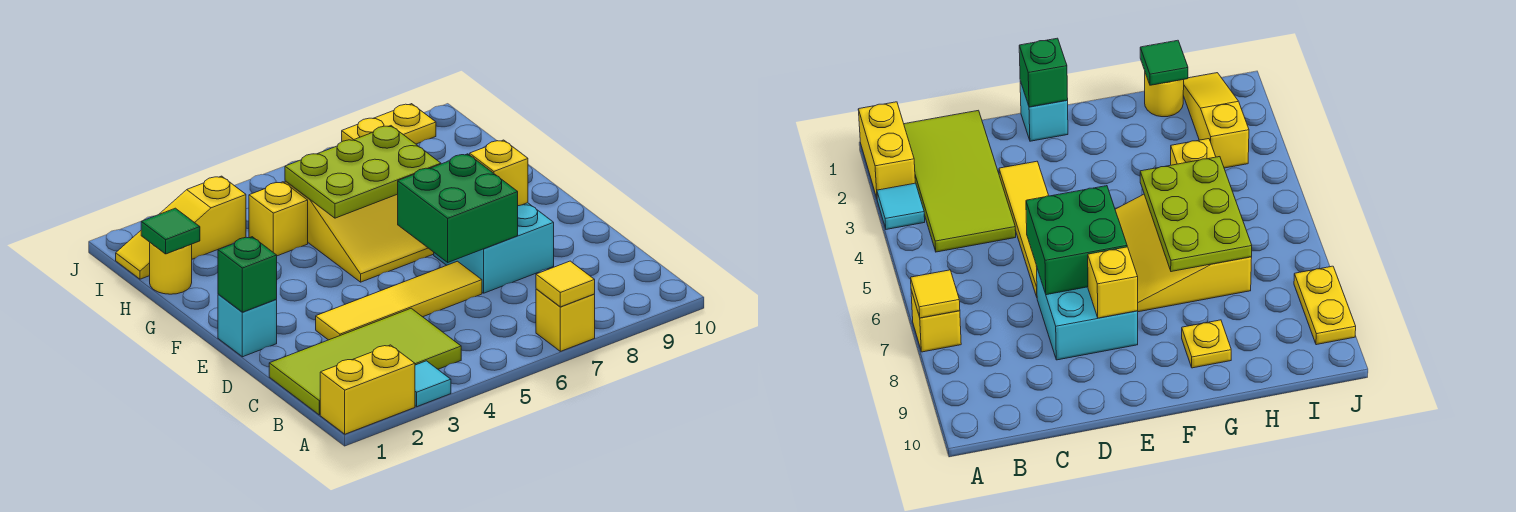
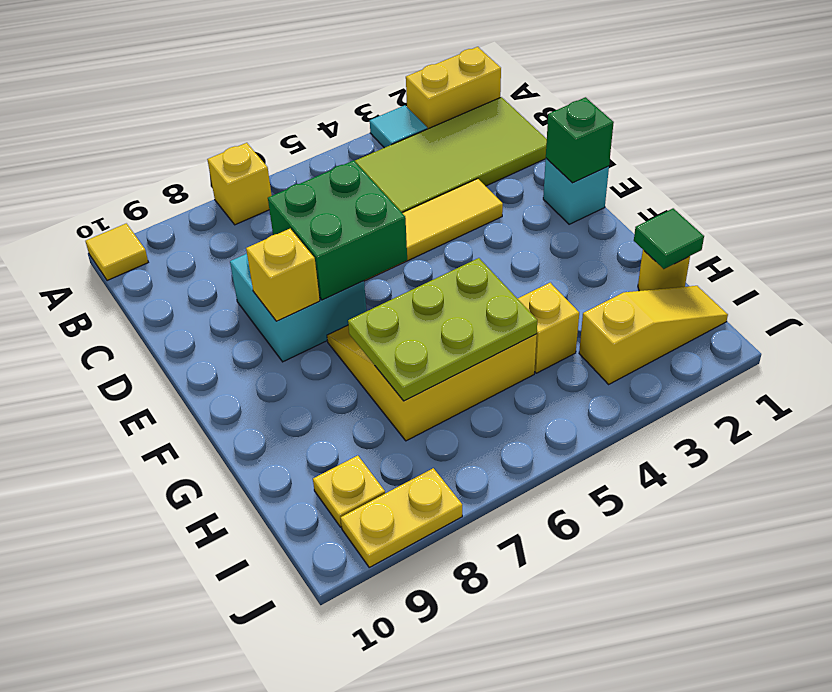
yellow 1x1 tile [536,261,595,307] -> yellow 1x1 tile moved to [86,223,148,281]
yellow 1x1 plate [1182,320,1231,368] -> yellow 1x1 plate moved to [313,456,385,527]

